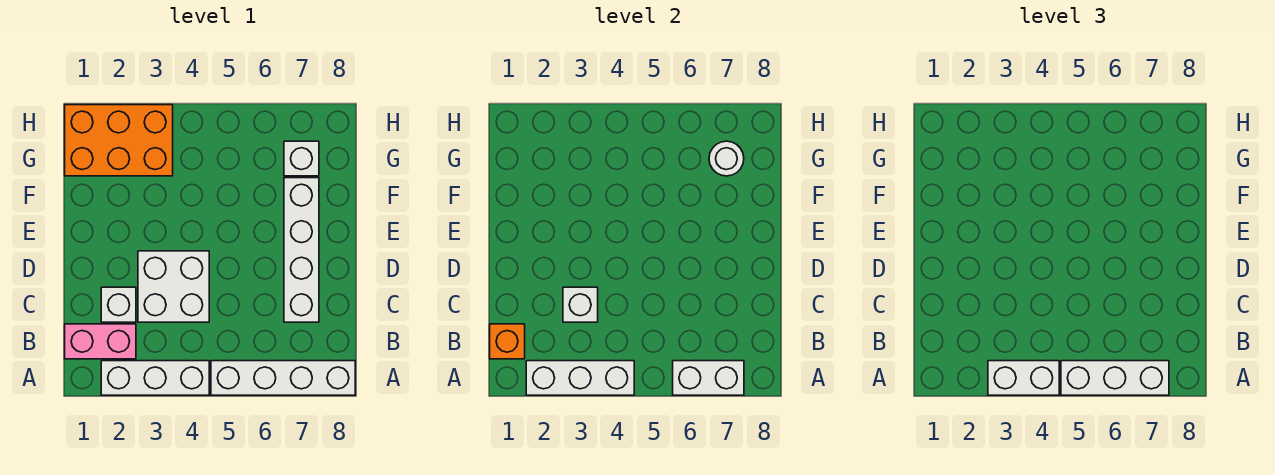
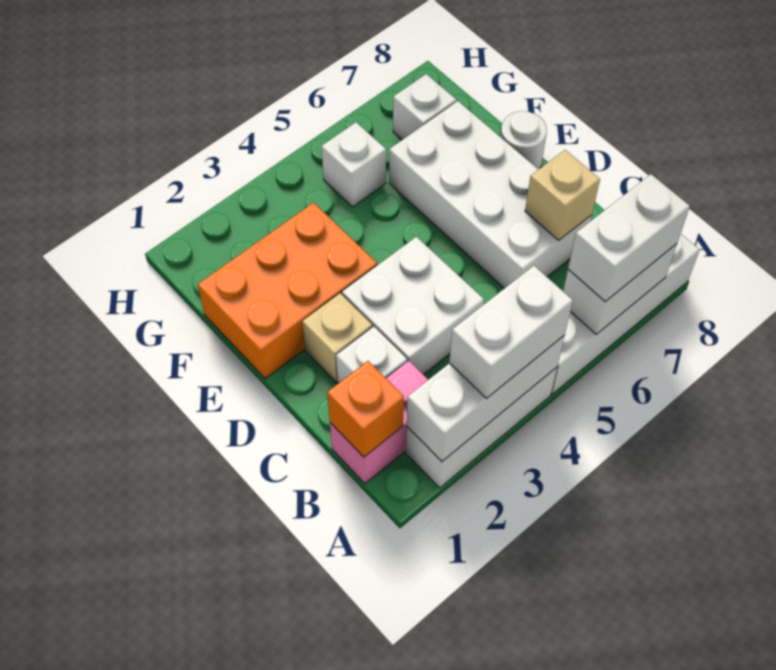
white 1x3 brick [1061,361,1169,395] -> white 1x2 brick [568,174,690,302]
white 1x1 brick [563,287,598,322] -> white 1x1 brick moved to [321,122,386,207]
white 1x4 brick [284,178,319,322] -> white 2x4 brick [389,101,592,288]
none -> tan 1x1 brick [525,150,600,240]
none -> tan 1x1 brick [302,293,372,382]
orange 2x3 brick [65,105,173,176] -> orange 2x3 brick moved to [198,203,377,379]
white 1x1 round brick [709,141,744,176] -> white 1x1 round brick moved to [500,111,547,169]

